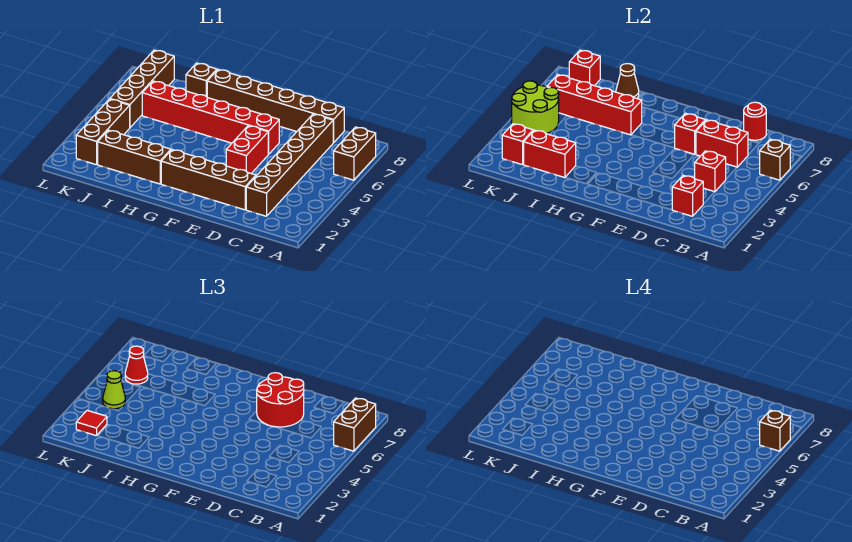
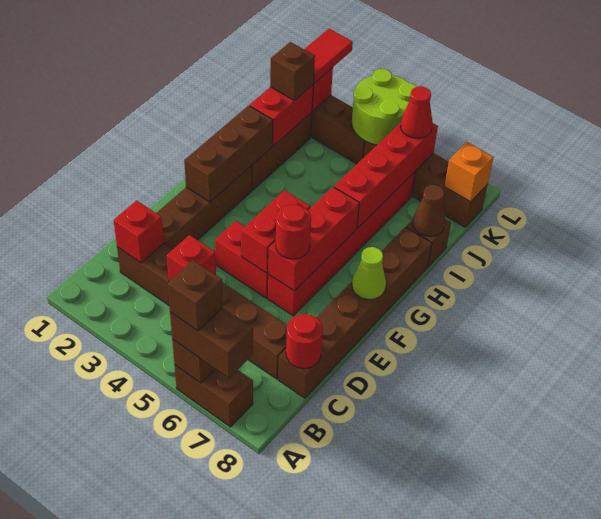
red 1x2 brick [696,120,748,167] -> red 1x2 brick moved to [241,190,310,273]
red 2x2 round brick [257,373,304,427] -> red 1x1 round brick [276,205,311,259]
red 1x1 brick [675,113,705,154] -> red 1x3 brick [268,187,359,291]
none -> brown 1x3 brick [184,106,273,202]
none -> brown 1x1 brick [270,42,315,101]
red 1x1 tile [76,410,107,436] -> red 1x2 tile [304,29,353,83]
lime 1x1 cone [103,371,125,409] -> lime 1x1 cone moved to [352,247,386,300]
red 1x1 brick [569,50,600,86] -> orange 1x1 brick [445,142,494,202]

